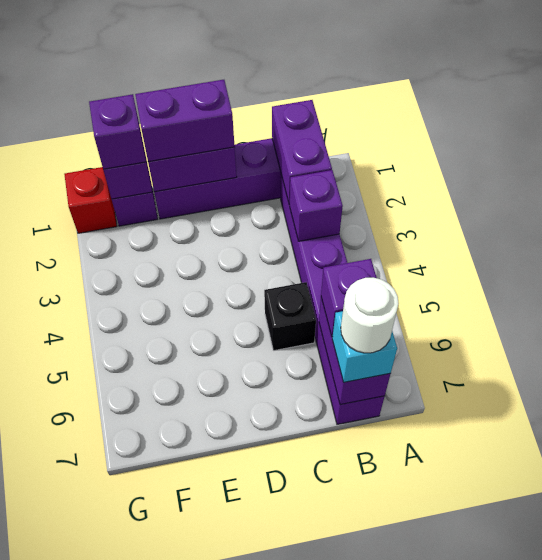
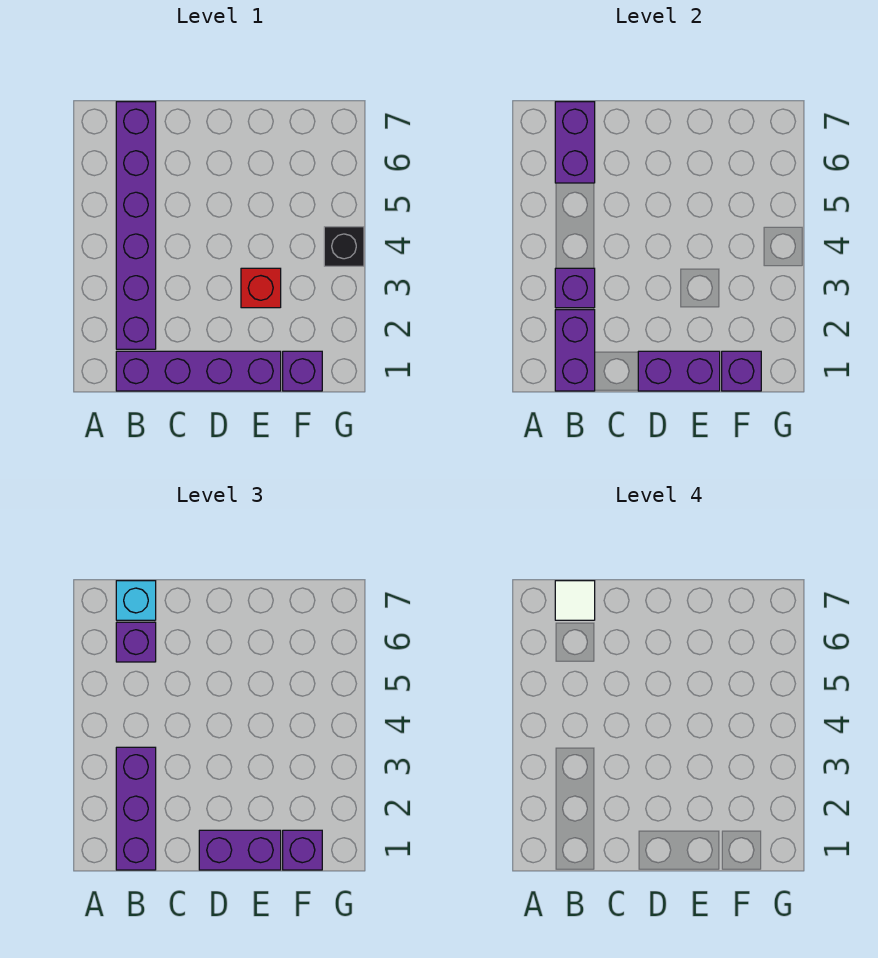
none -> purple 1x3 brick [116,747,156,870]
white 1x1 round brick [341,278,399,353] -> white 1x1 tile [555,581,595,620]
black 1x1 brick [264,282,316,351] -> black 1x1 brick moved to [324,227,364,266]
red 1x1 brick [64,167,117,233] -> red 1x1 brick moved to [241,268,281,308]

